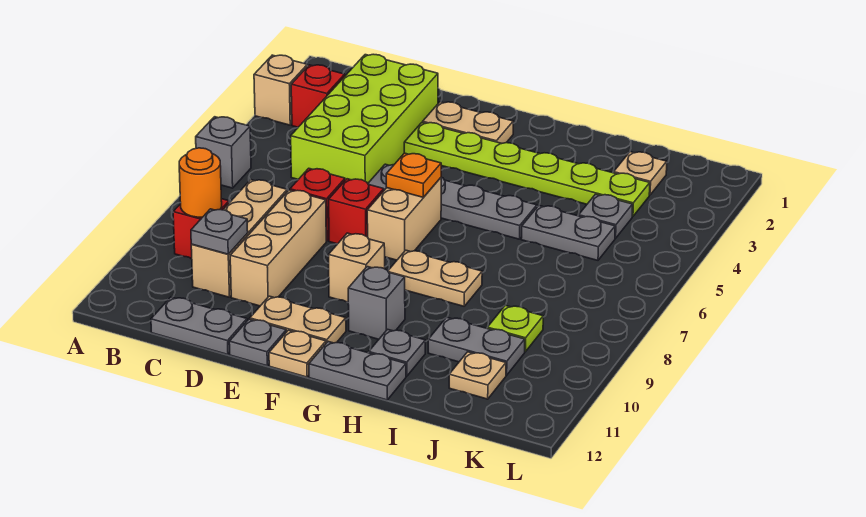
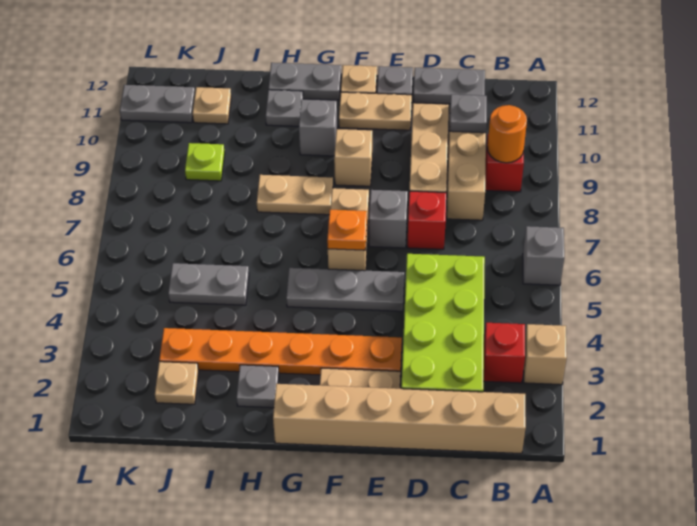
none -> tan 1x6 brick [273,384,526,454]
lime 1x6 plate [404,122,650,217] -> orange 1x6 plate [159,328,402,375]
grey 1x4 plate [368,164,537,239] -> grey 1x3 plate [286,268,404,311]
red 1x1 brick [329,179,384,244] -> grey 1x1 brick [369,190,408,248]
grey 1x2 plate [428,317,525,375] -> grey 1x2 plate moved to [120,85,195,123]
grey 1x1 plate [579,194,633,238] -> grey 1x1 plate moved to [237,365,279,408]

